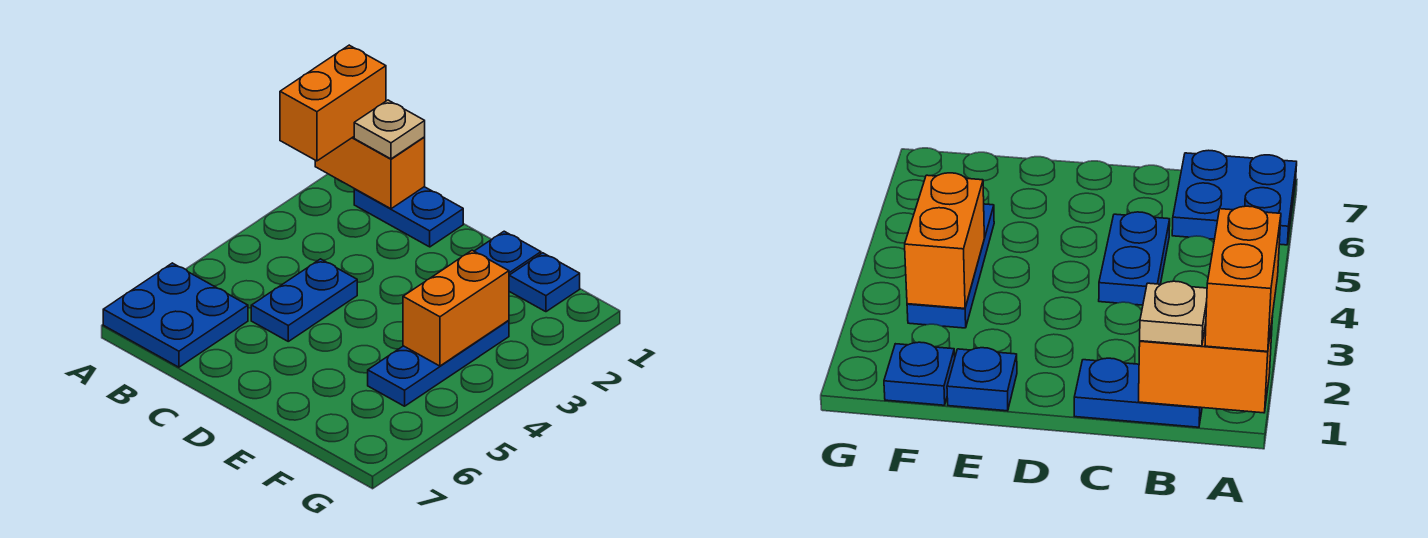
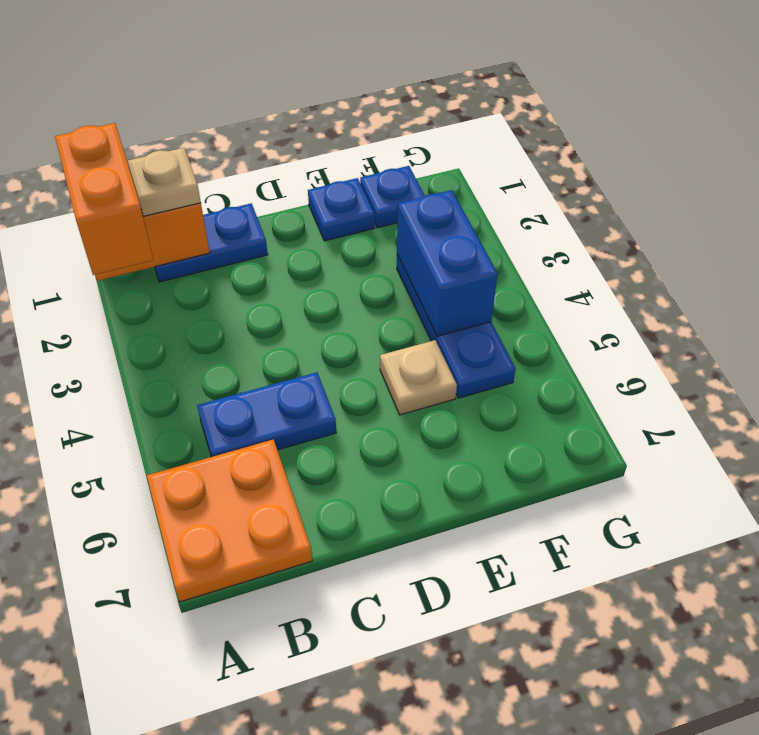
blue 2x2 plate [103,263,248,367] -> orange 2x2 plate [147,439,312,602]
blue 1x2 plate [251,259,357,341] -> blue 1x2 plate turned to [197,372,336,457]
none -> tan 1x1 plate [380,340,457,415]
orange 1x2 brick [403,250,509,366] -> blue 1x2 brick [397,190,498,336]

